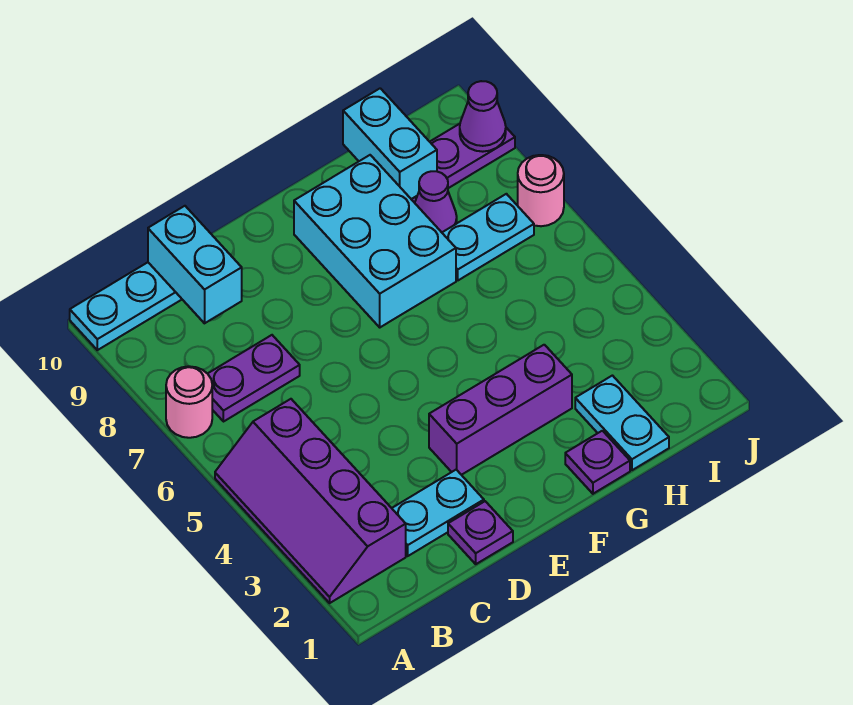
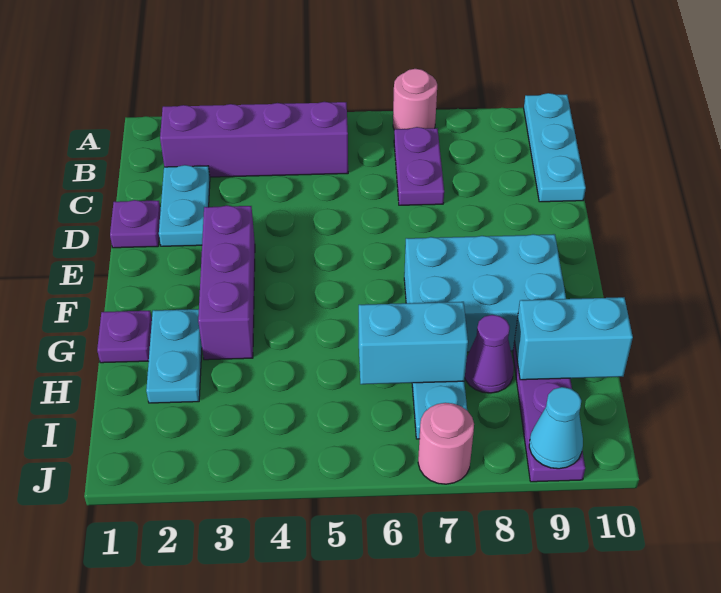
cyan 1x2 brick [148,206,242,323] -> cyan 1x2 brick moved to [359,302,468,384]
cyan 1x2 plate [575,376,669,470] -> cyan 1x2 plate turned to [146,309,202,403]
purple 1x1 cone [460,81,506,152] -> cyan 1x1 cone [529,387,583,469]

